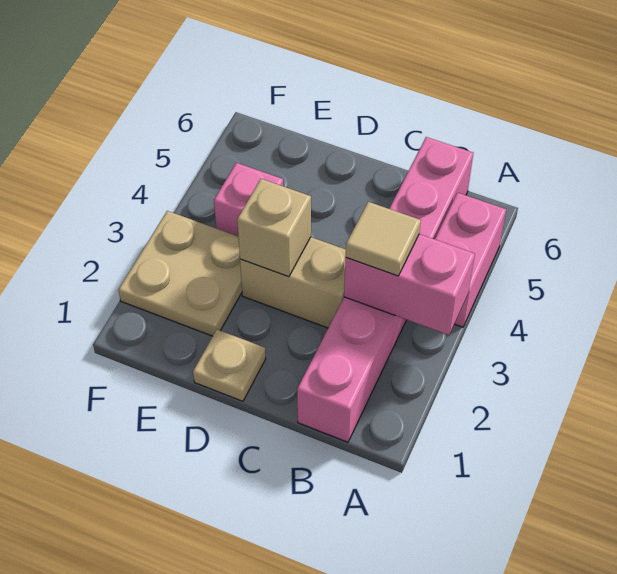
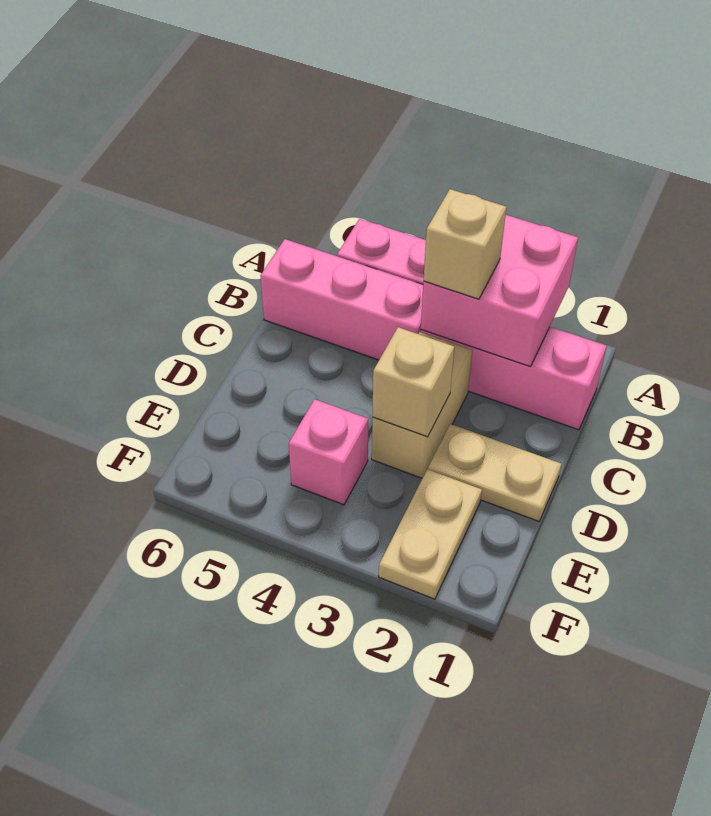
pink 1x2 brick [344,234,475,335] -> pink 2x2 brick [421,215,578,367]
tan 1x1 tile [346,202,421,276] -> tan 1x1 brick [424,189,506,299]
tan 1x1 plate [193,330,266,401] -> tan 1x2 plate [428,424,561,521]
tan 2x2 plate [119,211,242,336] -> tan 1x2 plate [379,469,482,599]

